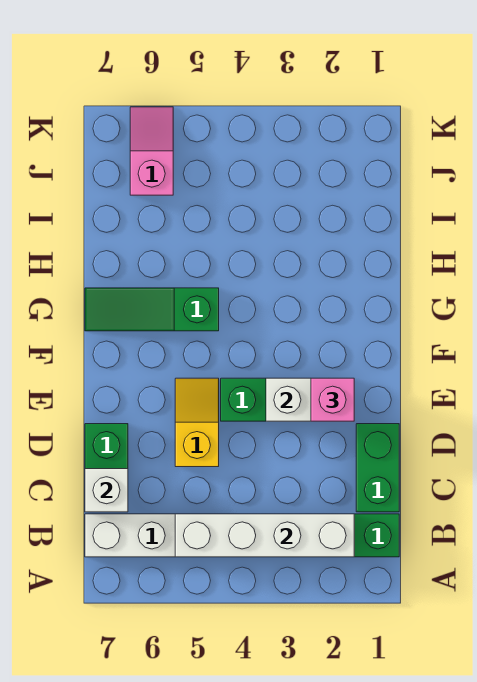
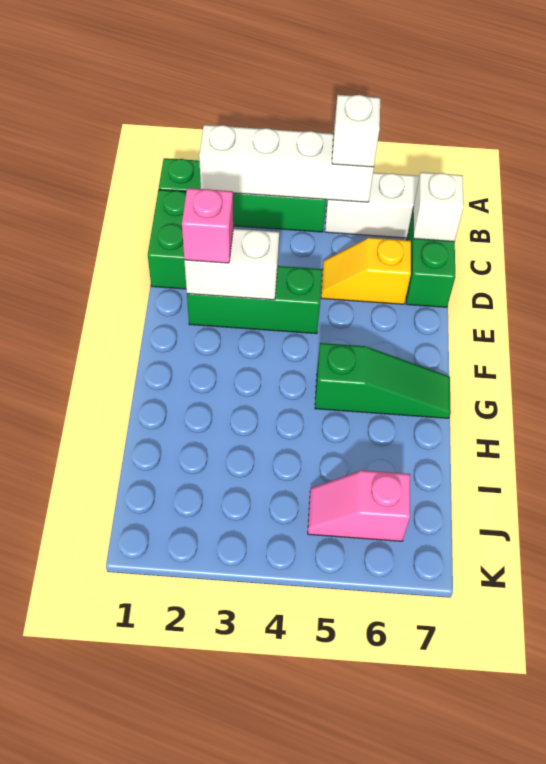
none -> white 1x1 brick [332,95,380,167]
yellow 1x2 slope [175,378,219,467] -> yellow 1x2 slope turned to [321,238,411,304]
pink 1x2 slope [130,107,173,195] -> pink 1x2 slope turned to [308,470,410,541]

